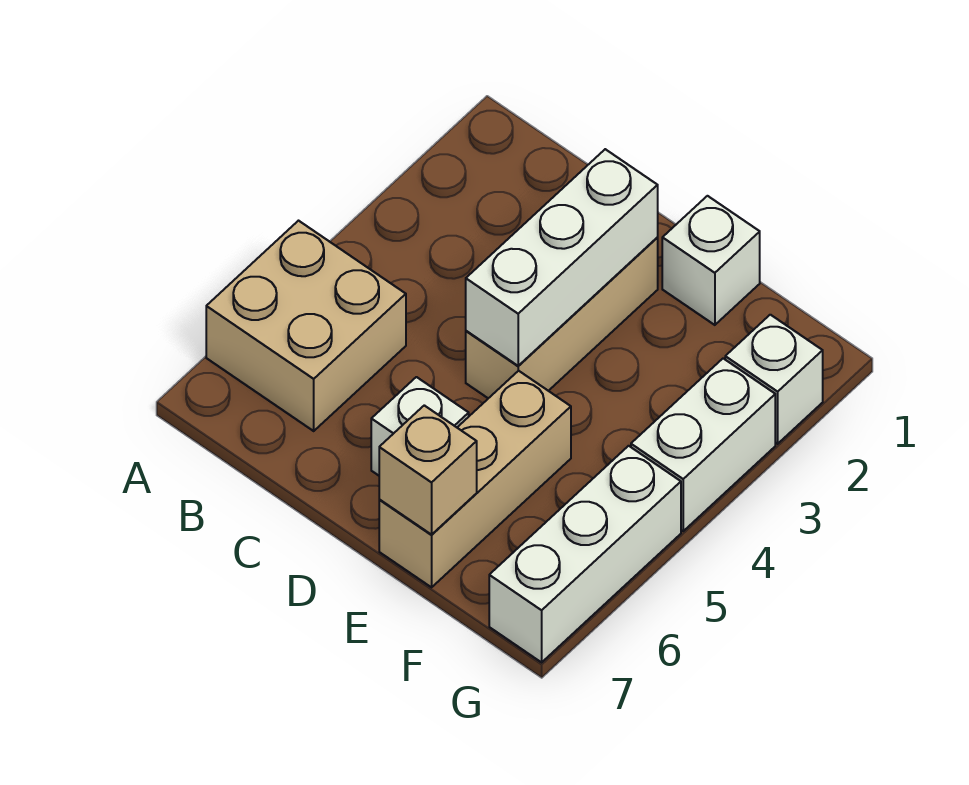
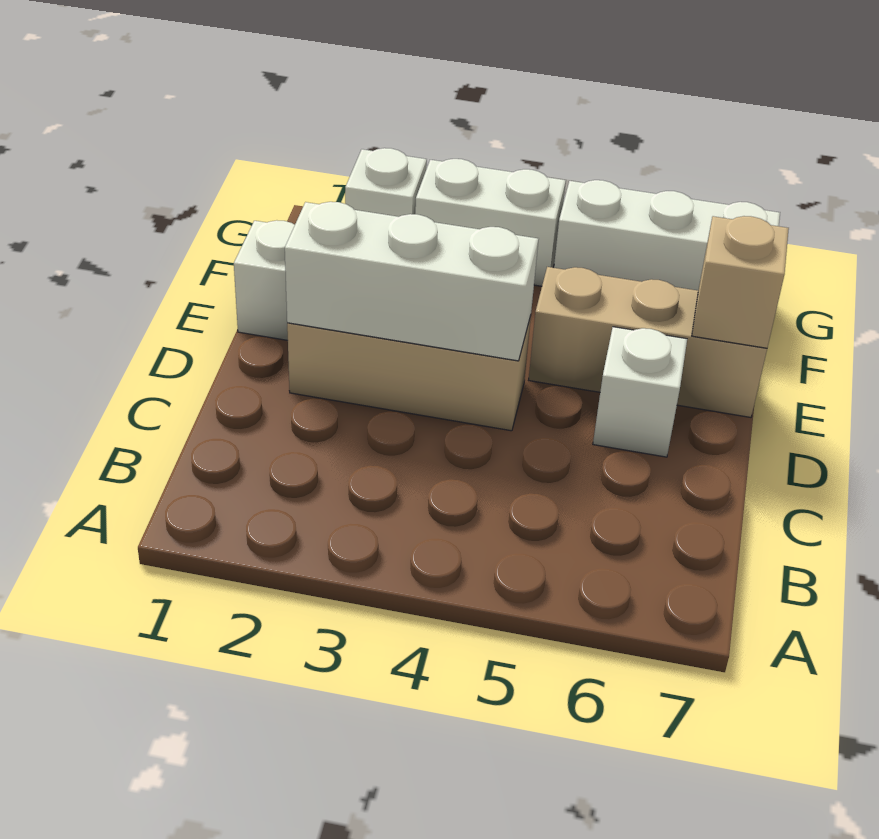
tan 2x2 brick [206,221,406,431] -> none

